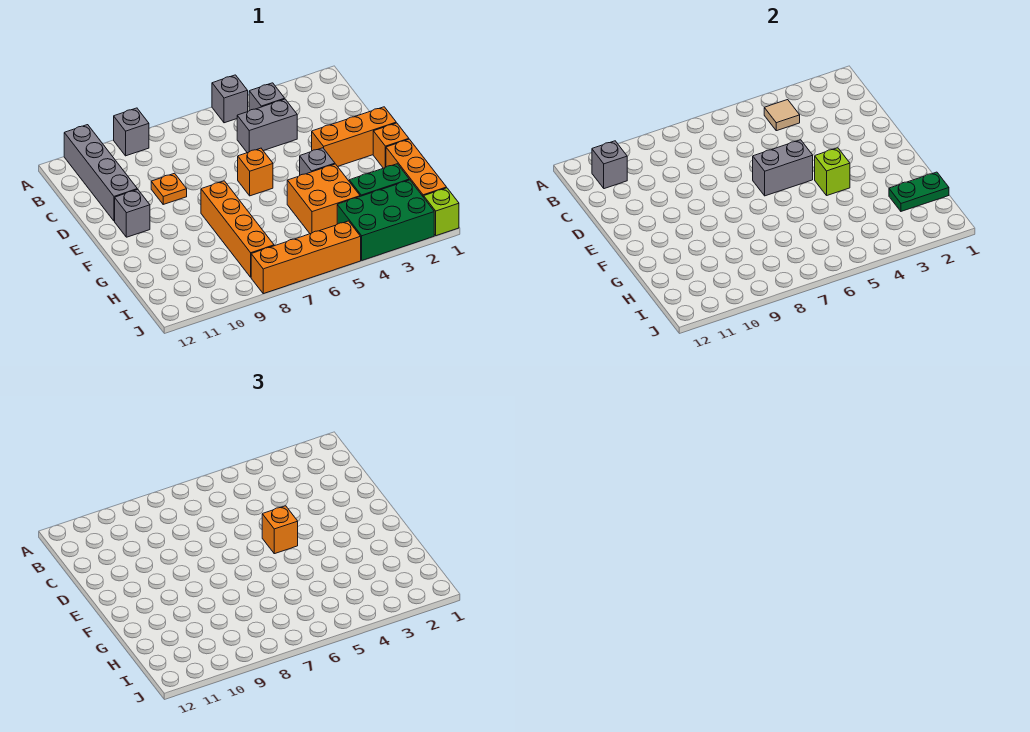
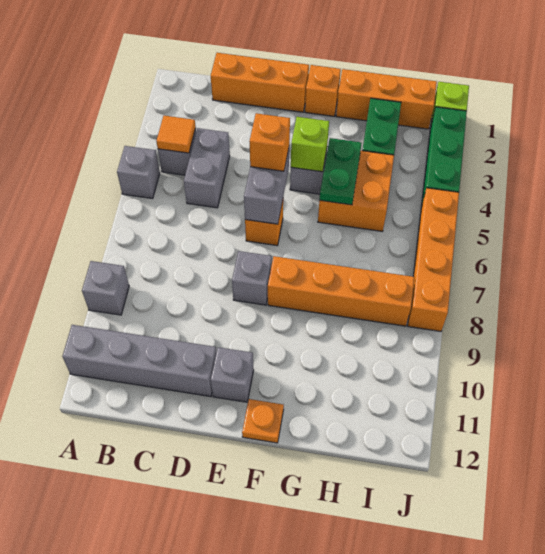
tan 1x1 tile [764,100,800,131] -> orange 1x1 tile [156,116,196,153]
grey 1x1 brick [592,141,627,189] -> grey 1x1 brick moved to [232,251,272,305]
orange 1x1 plate [151,173,187,204] -> orange 1x1 plate moved to [242,399,284,443]
orange 1x3 brick [312,107,396,166] -> orange 1x3 brick turned to [211,53,309,112]
green 1x2 plate [889,172,949,211] -> green 1x2 plate moved to [320,138,362,205]
green 2x3 brick [337,180,434,260] -> green 1x3 brick [421,107,467,207]

